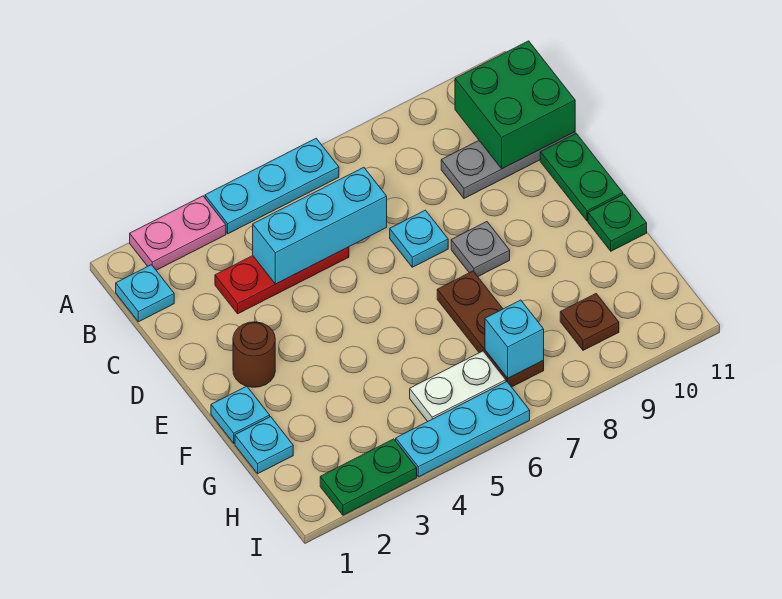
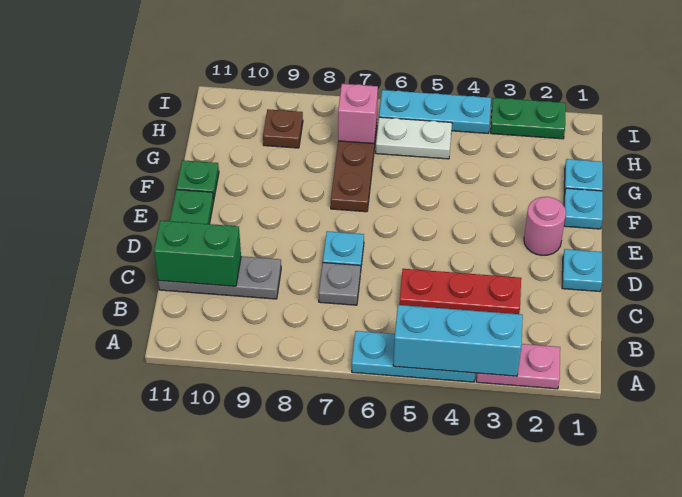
cyan 1x1 plate [116,265,174,322] -> cyan 1x1 plate moved to [562,249,602,292]
green 2x2 brick [455,41,575,169] -> green 1x2 brick [154,221,241,286]
cyan 1x3 brick [253,167,387,284] -> cyan 1x3 brick moved to [393,305,523,376]
brown 1x1 round brick [233,322,275,387] -> pink 1x1 round brick [524,197,566,255]
grey 1x1 plate [451,222,510,276] -> grey 1x1 plate moved to [319,263,361,305]
cyan 1x1 brick [485,300,544,378] -> pink 1x1 brick [338,84,378,144]

